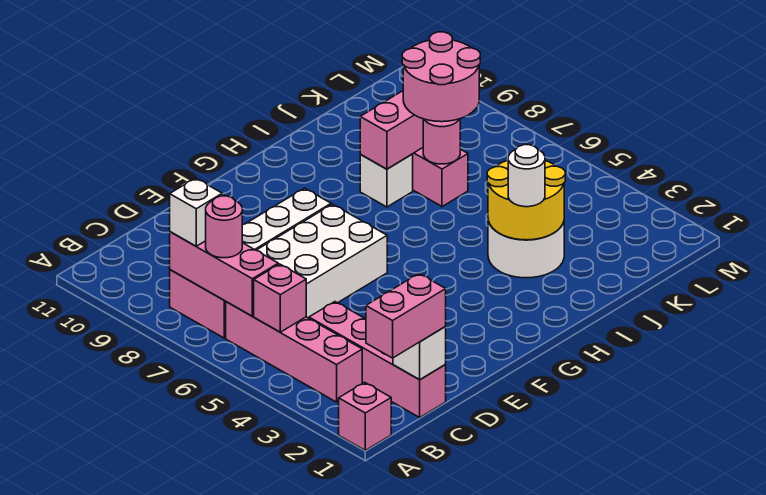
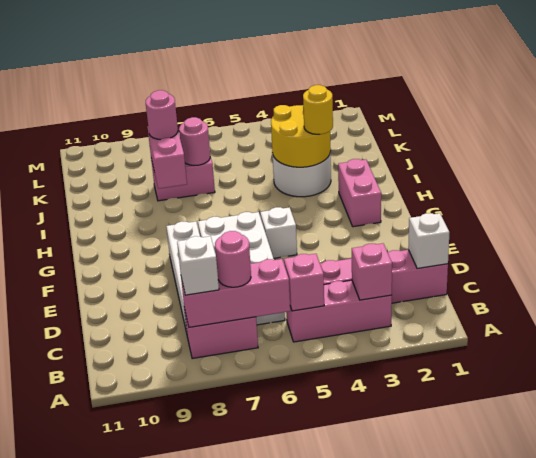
pink 1x1 brick [339,382,391,450] -> pink 1x1 brick moved to [352,243,392,300]
pink 1x2 brick [366,274,446,358] -> pink 1x2 brick moved to [338,159,381,227]
pink 1x4 brick [226,302,362,402] -> pink 1x3 brick [286,280,392,342]
white 1x1 round brick [508,145,545,207] -> yellow 1x1 round brick [303,85,333,134]
white 1x1 brick [360,154,413,207] -> white 1x1 brick moved to [260,207,297,258]
pink 2x2 round brick [402,32,480,122] -> pink 1x1 round brick [146,90,178,140]

